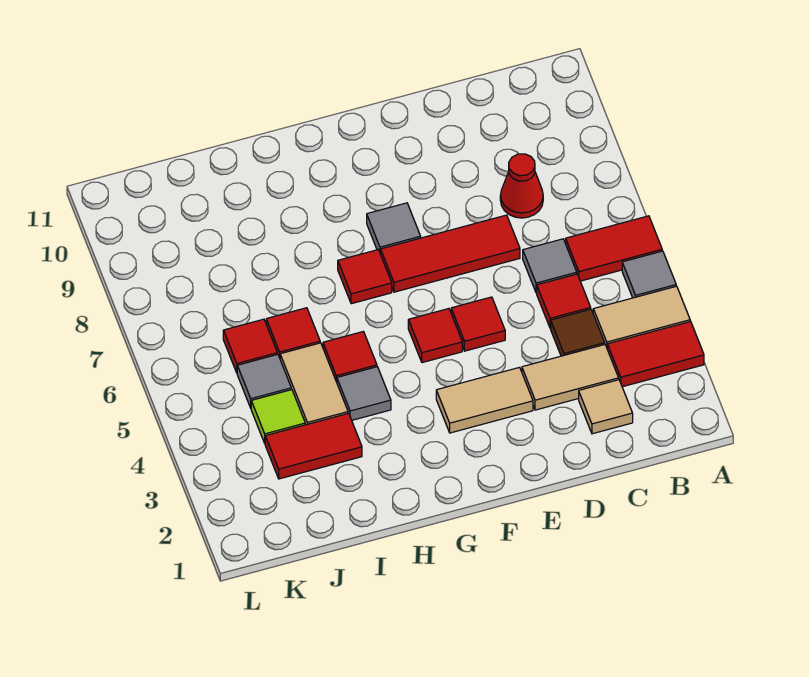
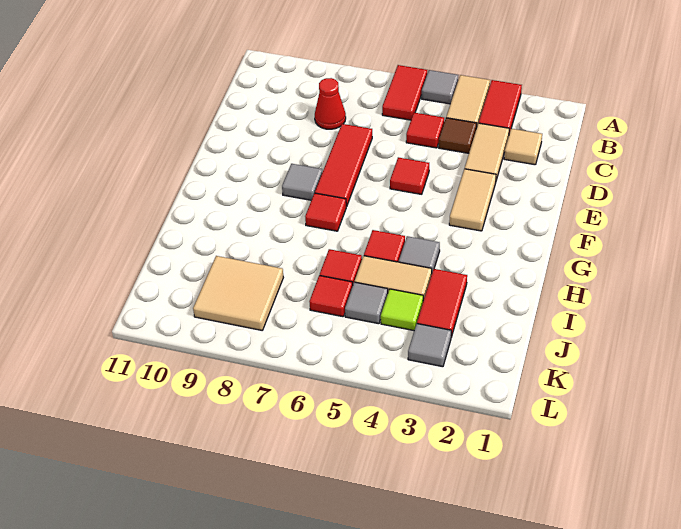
grey 1x1 tile [523,239,577,293] -> grey 1x1 tile moved to [408,324,451,367]
red 1x1 tile [408,309,462,363] -> none
none -> tan 2x2 tile [193,256,283,330]

